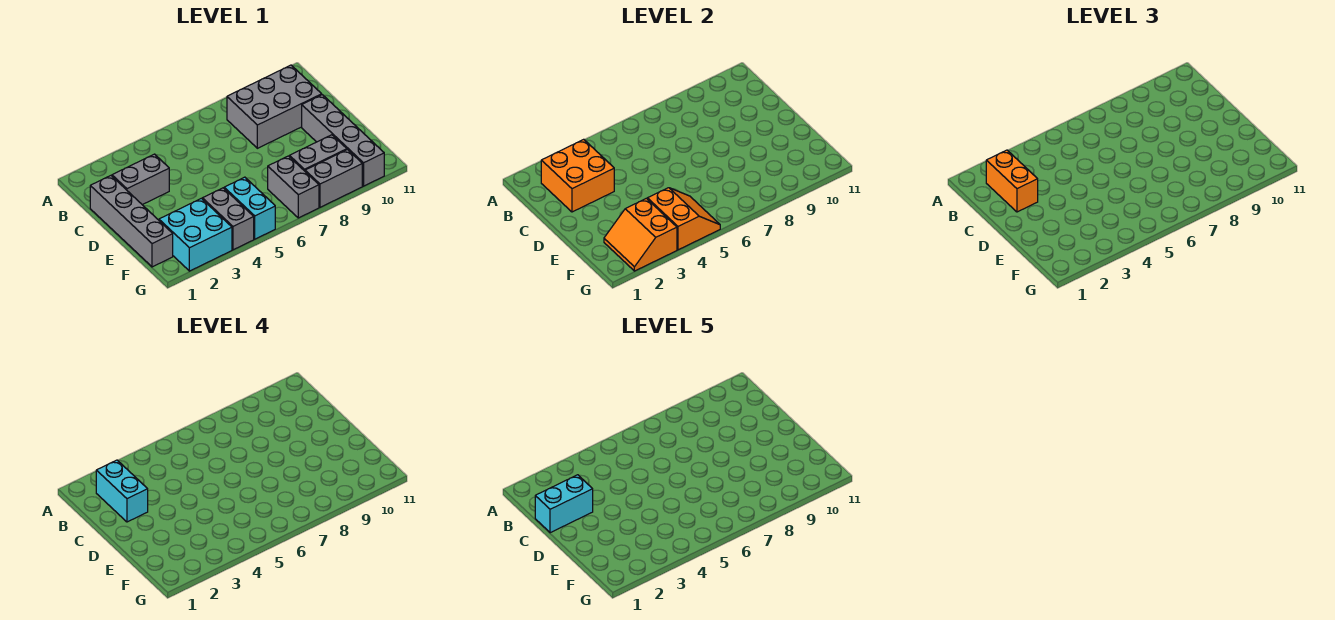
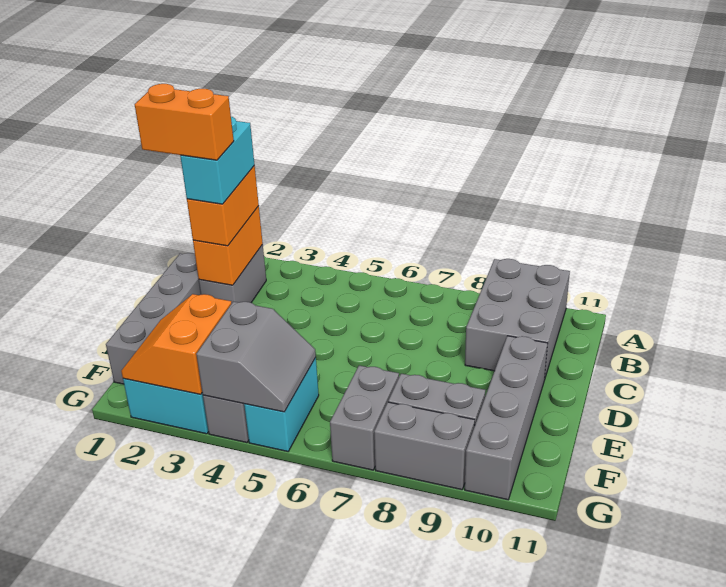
orange 2x2 brick [541,139,614,212] -> orange 1x2 brick [193,206,263,285]
grey 2x3 brick [227,65,322,148] -> grey 2x3 brick turned to [465,259,570,380]
cyan 1x2 brick [535,475,593,533] -> orange 1x2 brick [135,84,234,160]
grey 1x2 brick [112,154,169,205] -> grey 1x2 brick turned to [199,245,266,304]
orange 2x2 slope [647,188,720,250] -> grey 2x2 slope [196,302,316,412]

